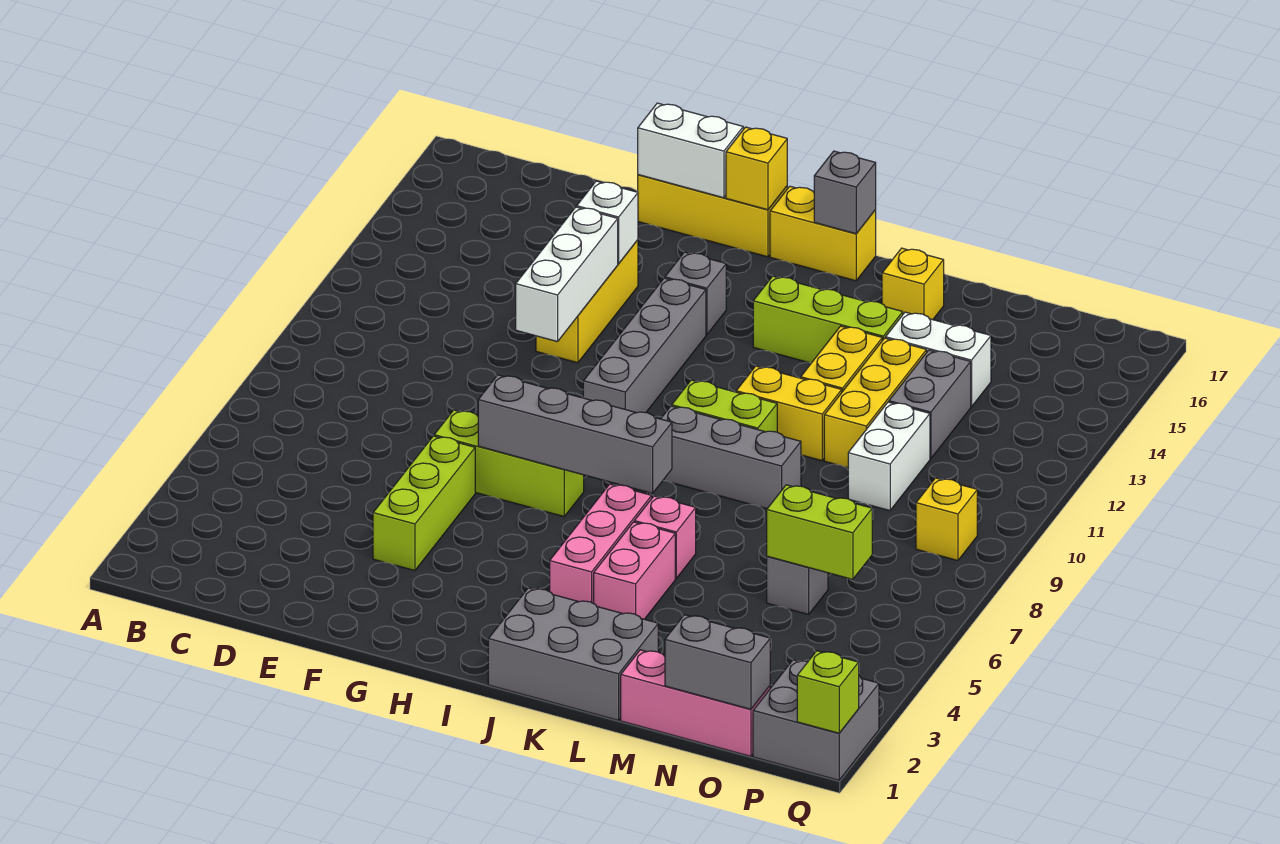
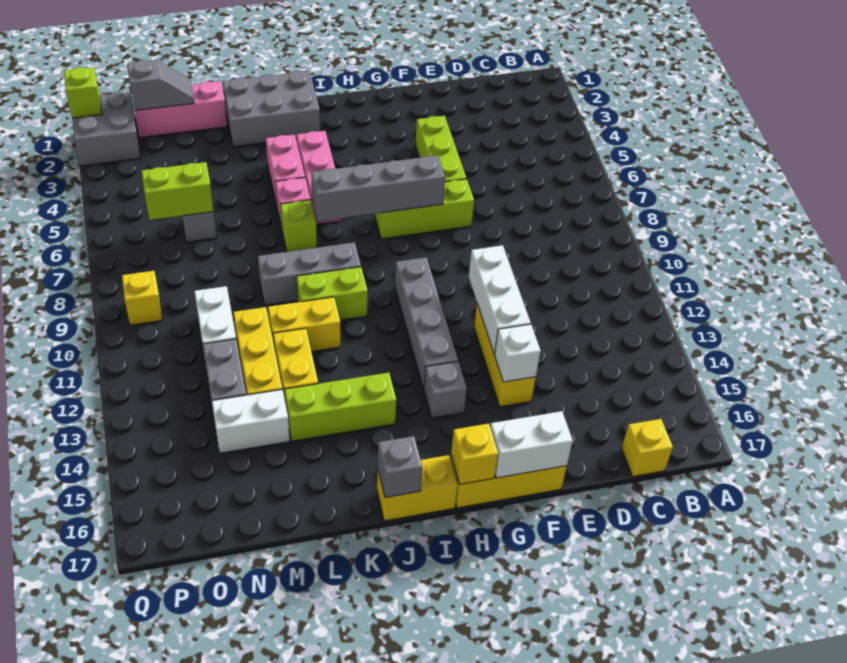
none -> lime 1x1 brick [280,200,317,252]
yellow 1x1 brick [882,248,944,320] -> yellow 1x1 brick moved to [622,419,673,476]
grey 1x2 brick [665,615,770,709] -> grey 1x2 slope [127,60,194,111]

